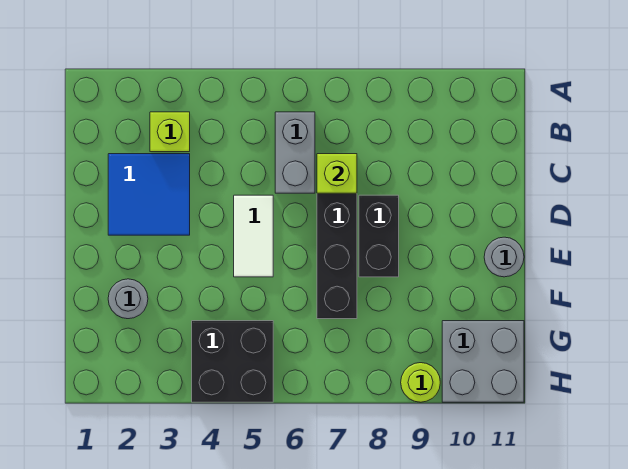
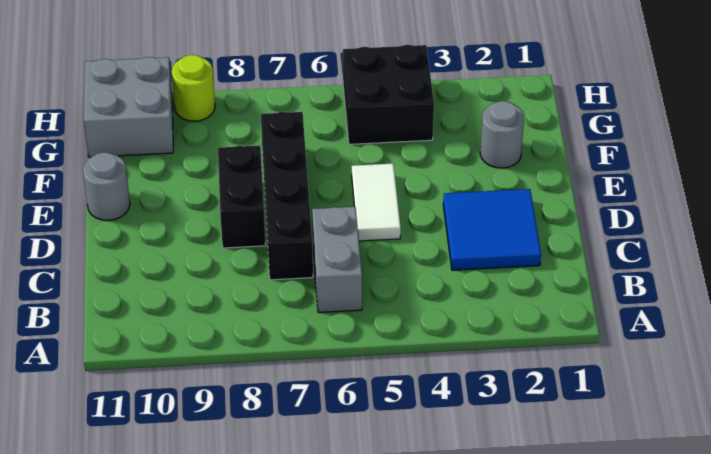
lime 1x1 brick [150,112,190,152] -> none
lime 1x1 brick [317,154,357,193] -> none

